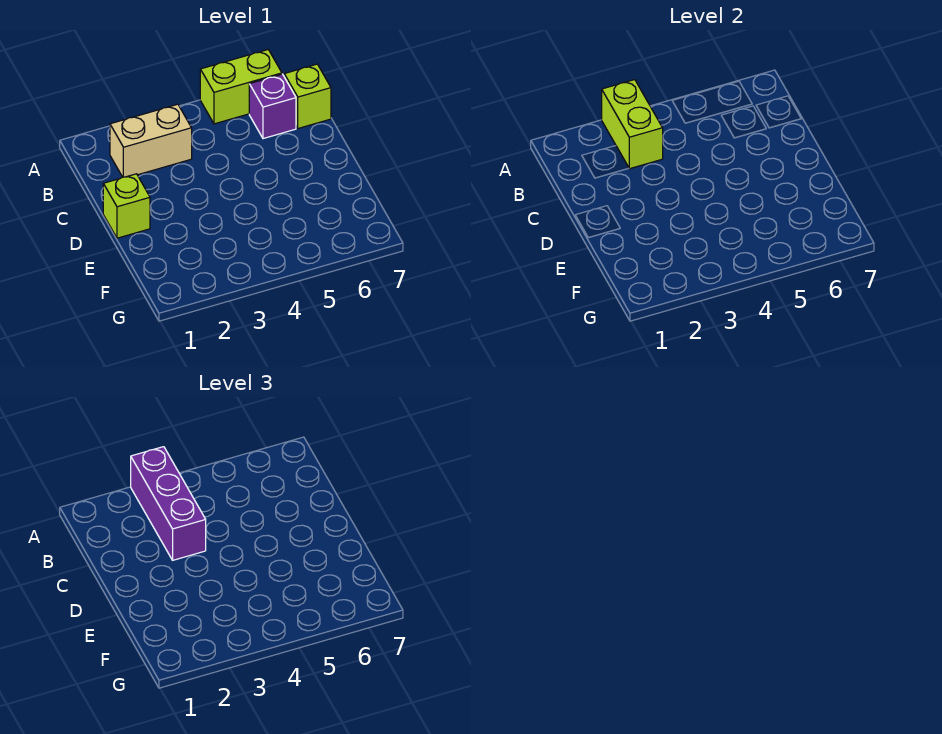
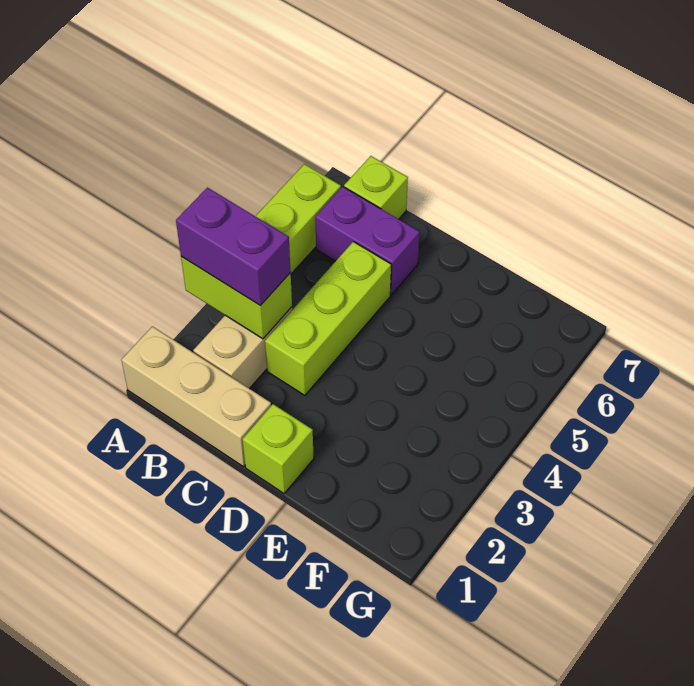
none -> tan 1x3 brick [122,326,271,467]
purple 1x3 brick [131,447,206,560] -> purple 1x2 brick [176,188,291,306]
purple 1x1 brick [249,74,296,139] -> purple 1x2 brick [315,187,420,295]
none -> lime 1x3 brick [265,242,391,395]

